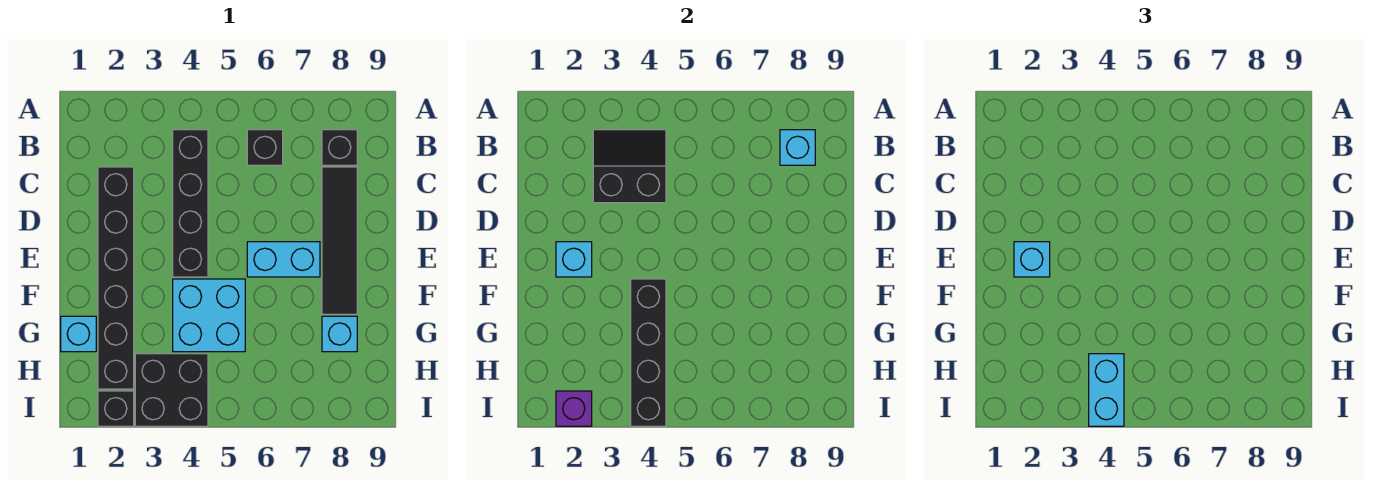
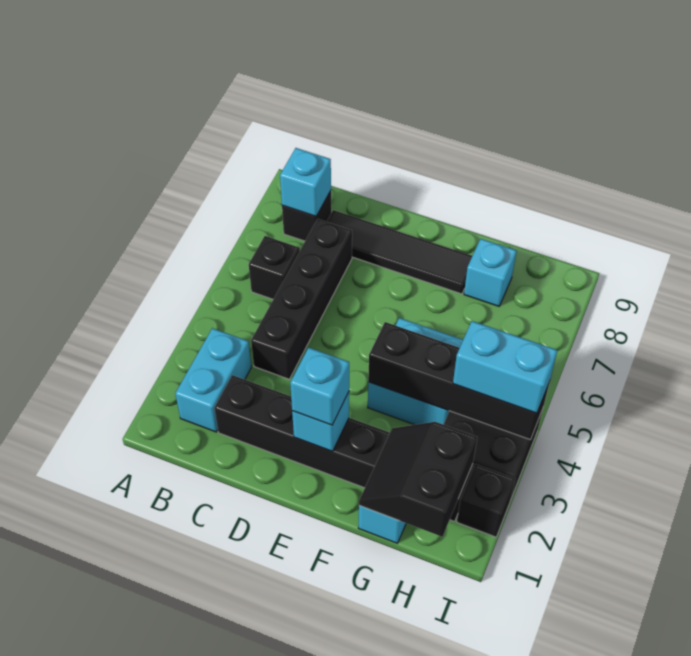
black 2x2 slope [593,130,666,203] -> black 2x2 slope moved to [359,422,477,537]
black 1x4 brick [173,130,208,277] -> black 1x4 brick turned to [251,219,352,379]
cyan 1x2 brick [247,242,320,277] -> cyan 1x2 brick moved to [175,328,251,432]
purple 1x1 brick [556,391,592,426] -> none

